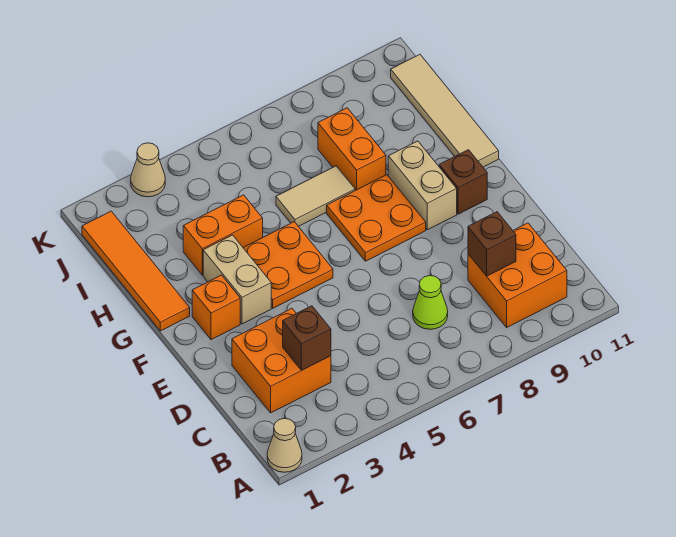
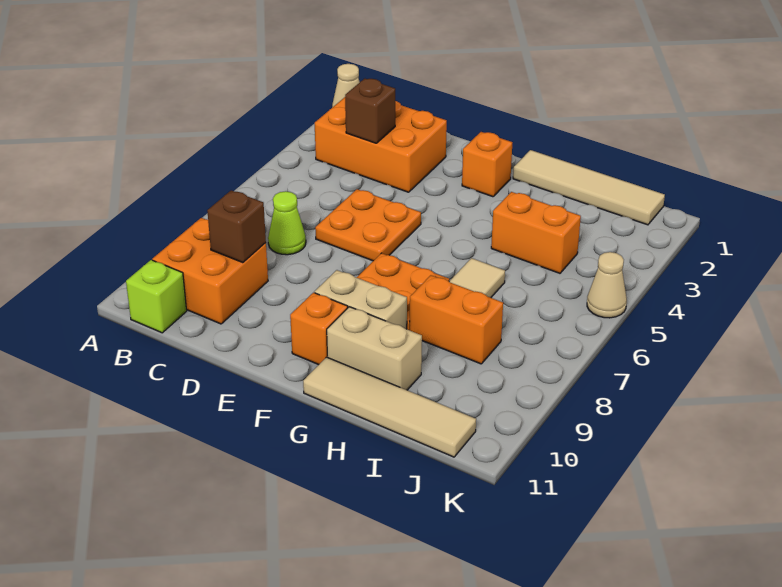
none -> lime 1x1 brick [126,260,187,333]
orange 2x2 brick [232,308,331,413] -> orange 2x3 brick [315,97,447,192]
tan 1x2 brick [203,235,271,324] -> tan 1x2 brick moved to [327,307,422,390]
orange 2x2 plate [243,222,333,308] -> orange 2x2 plate moved to [315,189,421,261]
brown 1x1 brick [439,150,487,214] -> orange 1x1 brick [290,293,348,365]
orange 1x4 tile [82,211,190,331] -> tan 1x4 tile [513,150,665,225]
orange 1x2 brick [183,195,263,275] -> orange 1x2 brick turned to [491,192,581,273]
tan 1x1 cone [131,143,165,197] -> tan 1x1 cone moved to [587,252,627,318]

